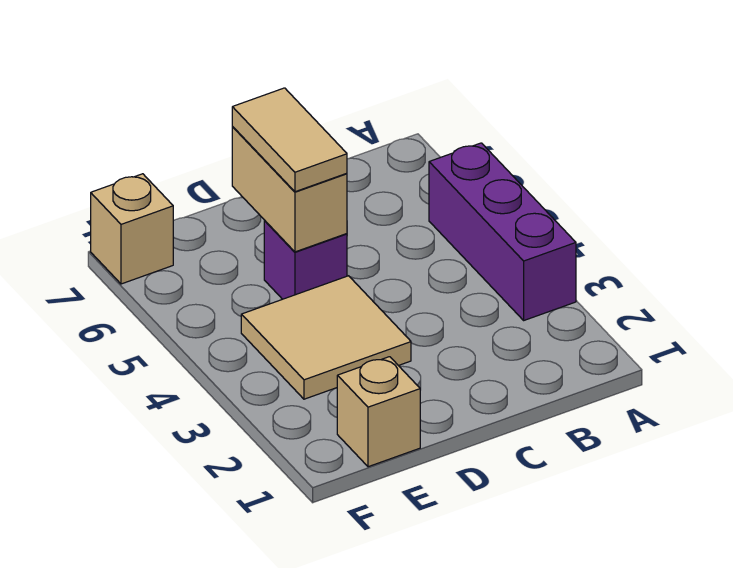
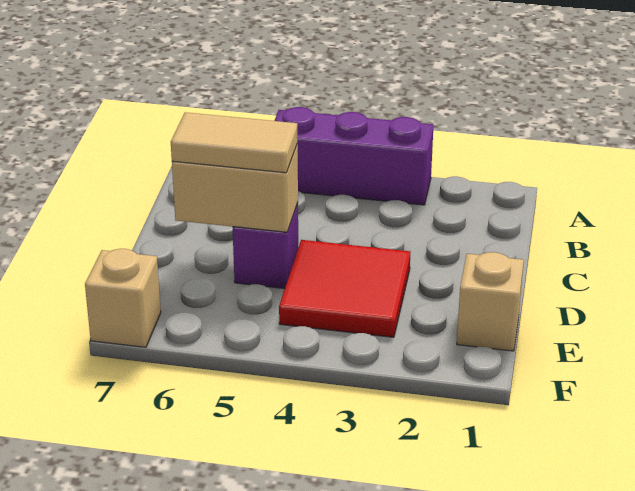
tan 2x2 tile [241,276,411,399] -> red 2x2 tile [279,240,410,337]

